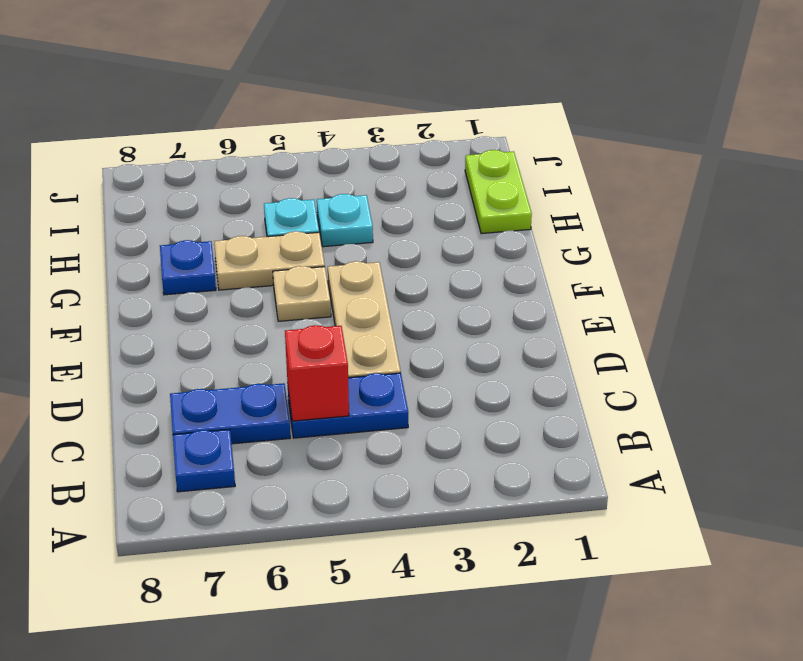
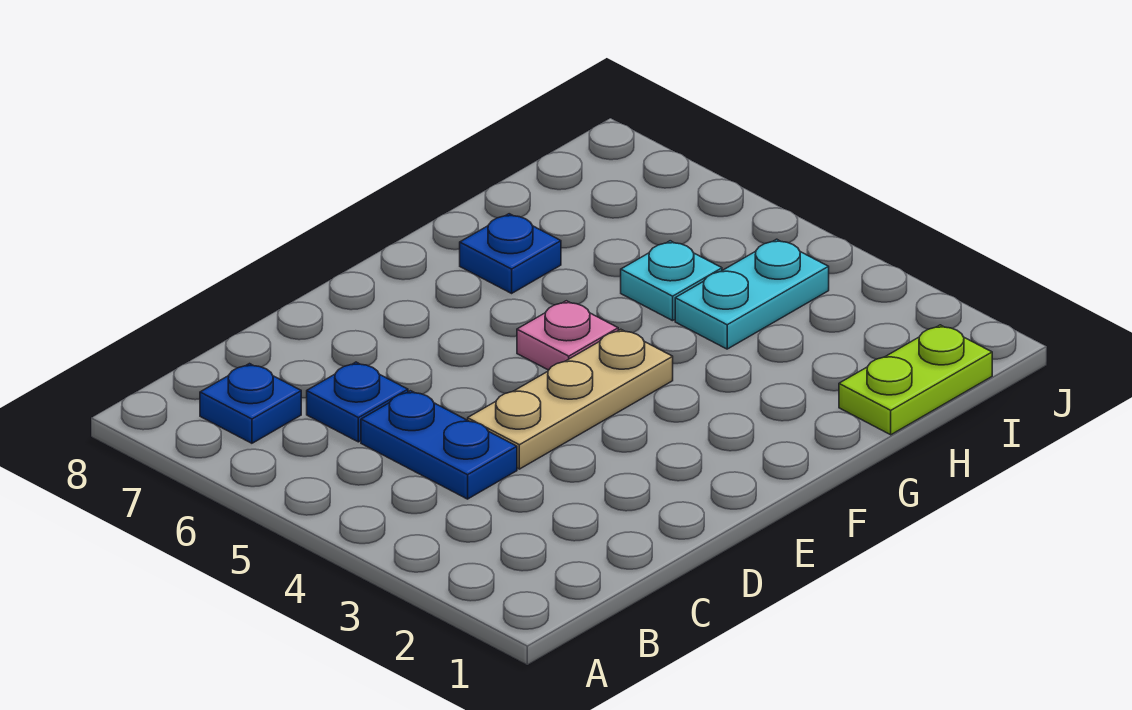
red 1x1 brick [285,325,349,421] -> none
blue 1x2 plate [170,383,290,444] -> blue 1x1 plate [307,362,408,442]
tan 1x1 plate [273,266,331,321] -> pink 1x1 plate [517,301,618,370]
tan 1x2 plate [214,231,325,290] -> none
cyan 1x1 plate [317,194,373,247] -> cyan 1x2 plate [675,239,829,349]

